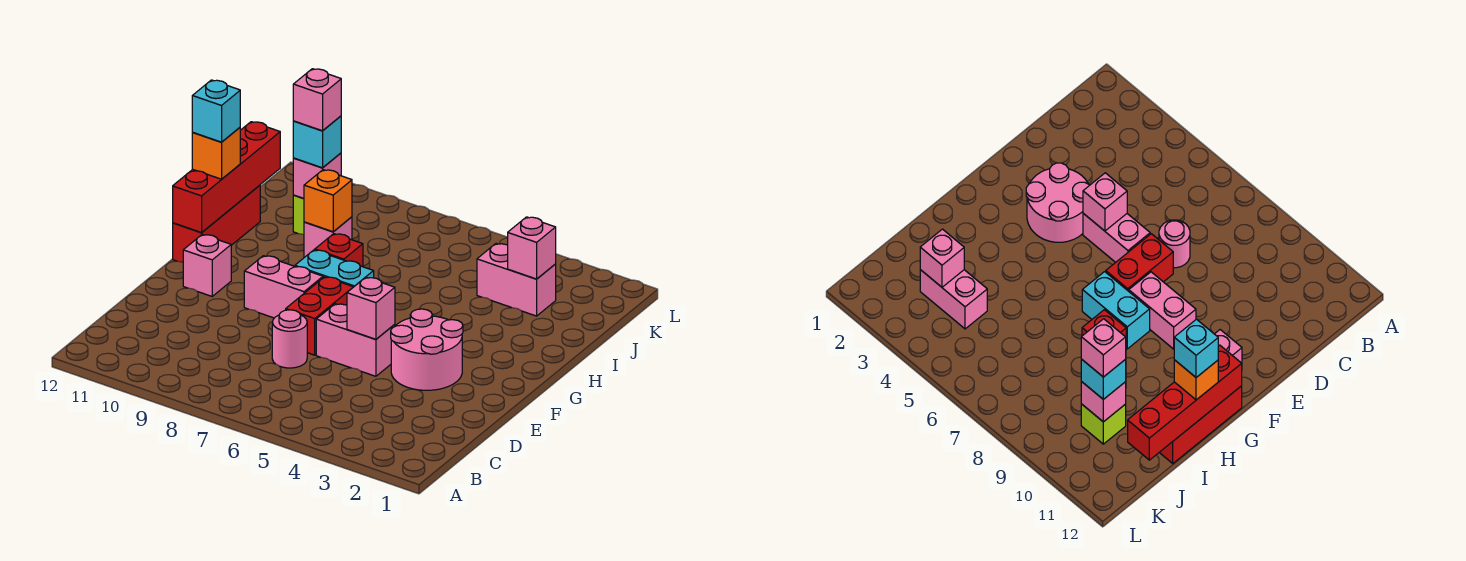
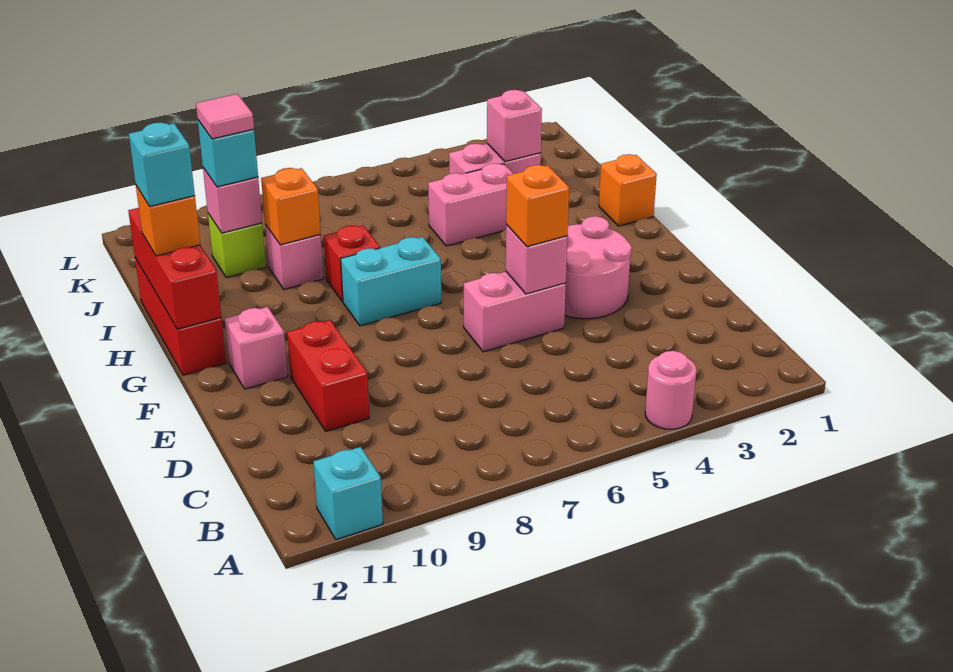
none -> cyan 1x1 brick [314,447,383,539]
pink 1x1 round brick [272,310,307,368] -> pink 1x1 round brick moved to [645,351,696,429]
none -> orange 1x1 brick [506,165,569,247]
red 1x2 brick [286,277,353,355] -> red 1x2 brick moved to [287,320,369,431]
pink 1x2 brick [244,256,323,318] -> pink 1x2 brick moved to [428,163,513,246]
red 1x4 brick [173,122,280,233] -> red 1x3 brick [128,208,221,329]
none -> orange 1x1 brick [599,154,657,226]
pink 1x1 brick [293,69,341,131] -> pink 1x1 tile [196,94,254,139]

